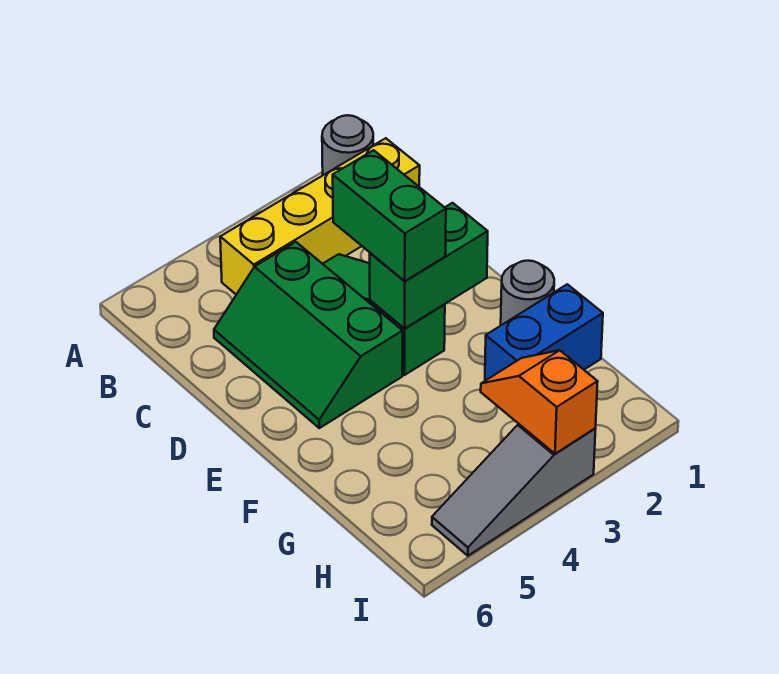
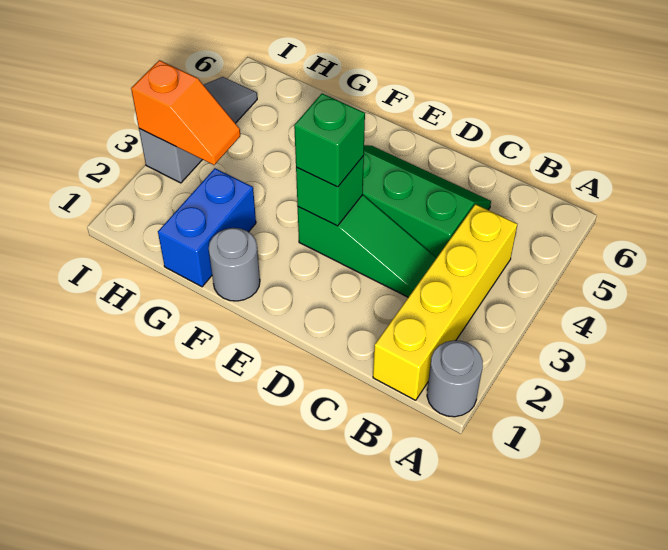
green 1x2 brick [333,150,446,281] -> green 1x1 brick [294,93,365,187]
green 1x2 brick [370,203,488,328] -> green 1x1 brick [296,156,364,226]

